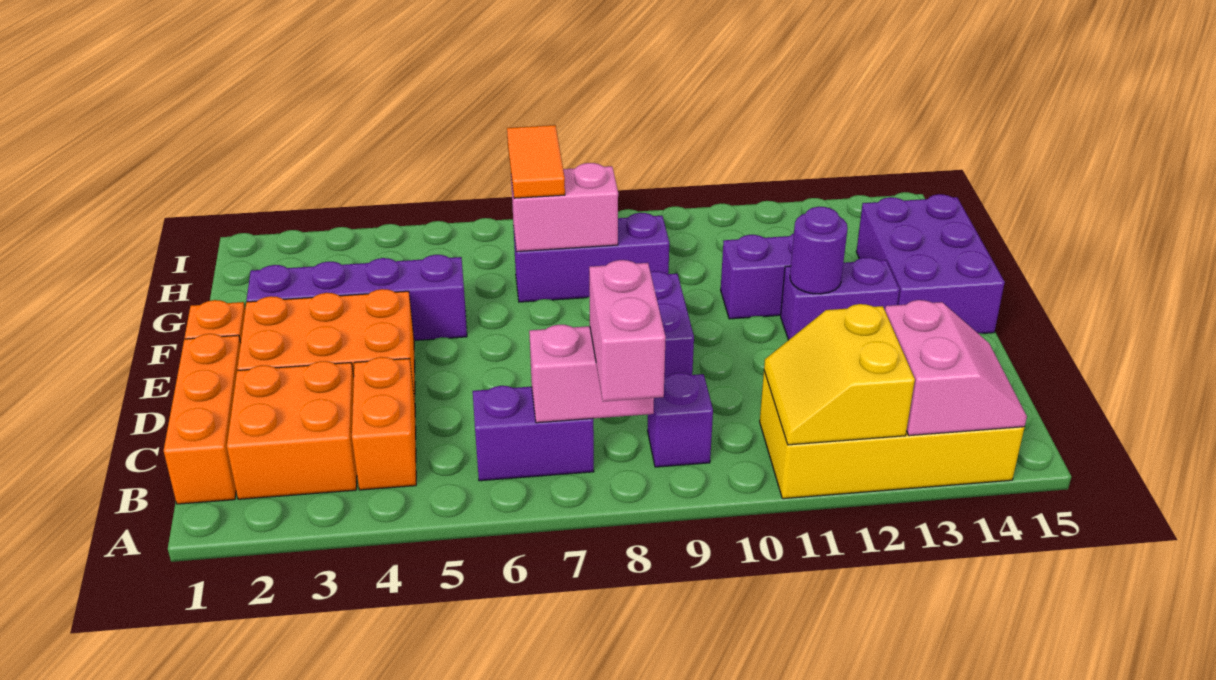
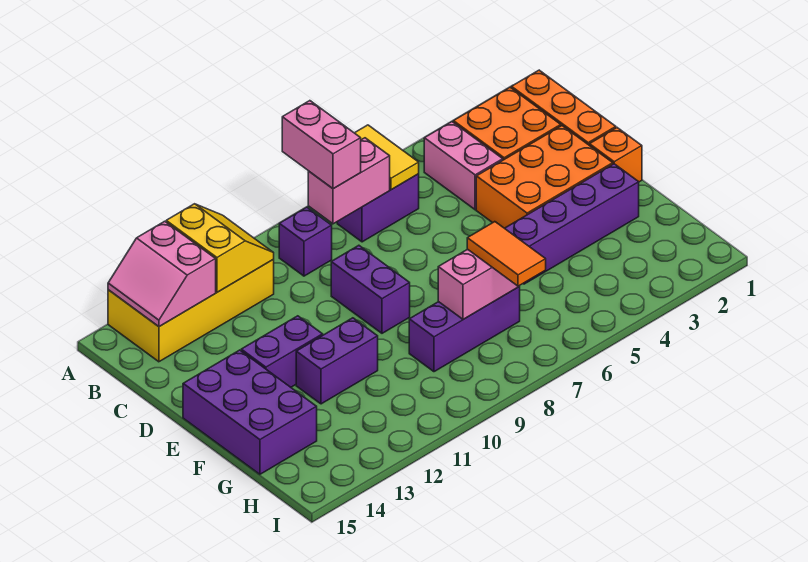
none -> yellow 1x2 tile [355,125,419,190]
orange 1x2 brick [352,357,416,490] -> pink 1x2 brick [424,122,503,210]
purple 1x1 round brick [790,207,848,294] -> none

